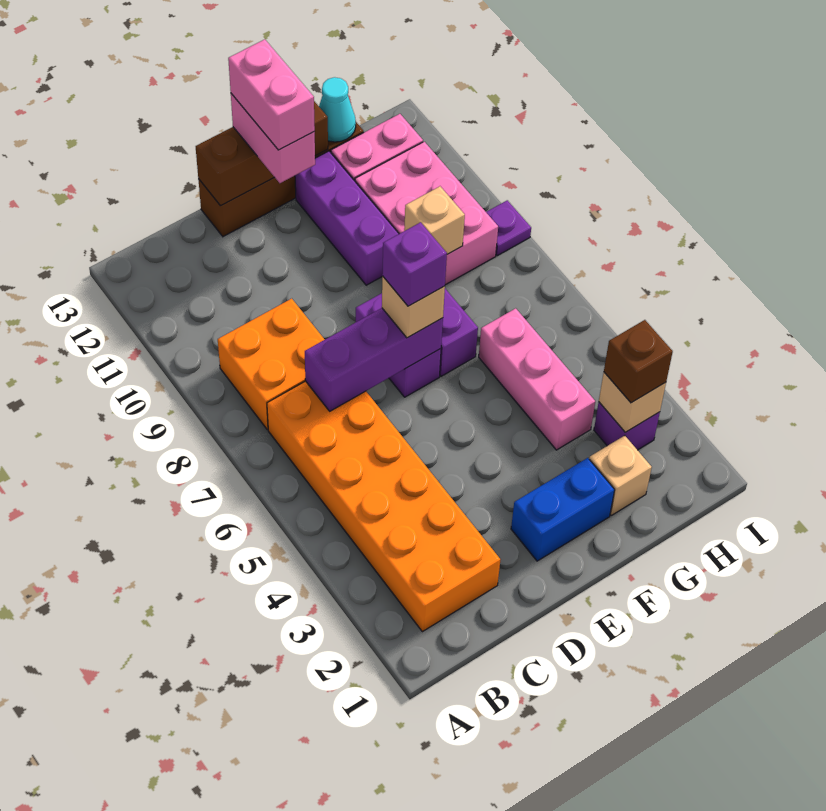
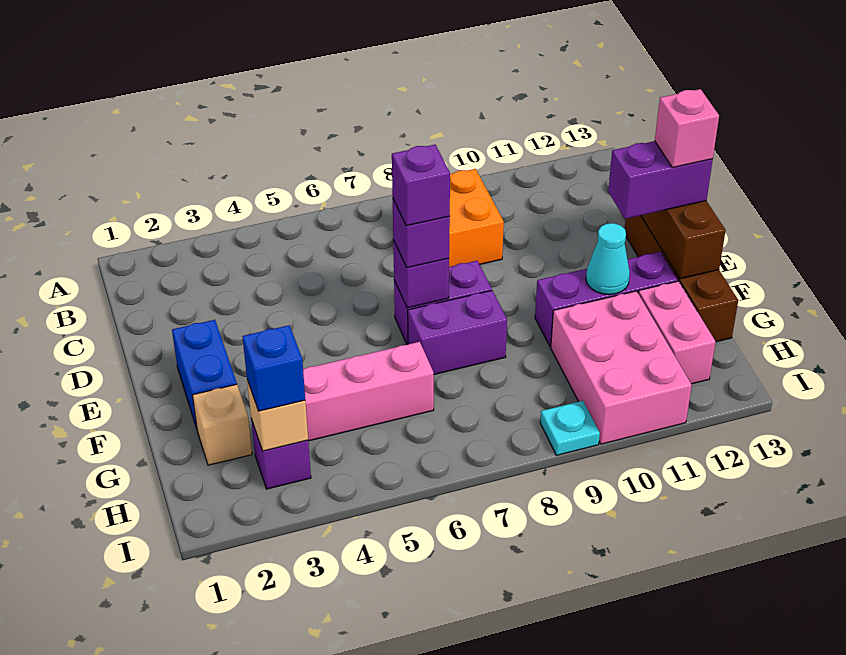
orange 2x6 brick [267,381,500,632] -> none
purple 1x3 brick [305,308,443,411] -> purple 1x1 brick [393,240,449,308]
tan 1x1 brick [382,276,445,338] -> purple 1x1 brick [393,199,450,268]
pink 1x2 brick [231,94,315,183] -> purple 1x2 brick [608,141,713,219]
pink 1x2 brick [228,39,315,150] -> pink 1x1 brick [655,89,719,167]
pink 2x3 brick [355,142,498,285] -> pink 2x3 brick turned to [551,291,692,444]
tan 1x1 brick [404,186,465,254] -> none
cyan 1x1 cone [319,77,356,142] -> cyan 1x1 cone moved to [586,223,630,295]
brown 1x1 brick [604,320,673,403] -> blue 1x1 brick [242,325,305,411]
purple 1x1 plate [486,200,531,256] -> cyan 1x1 plate [540,401,600,455]

